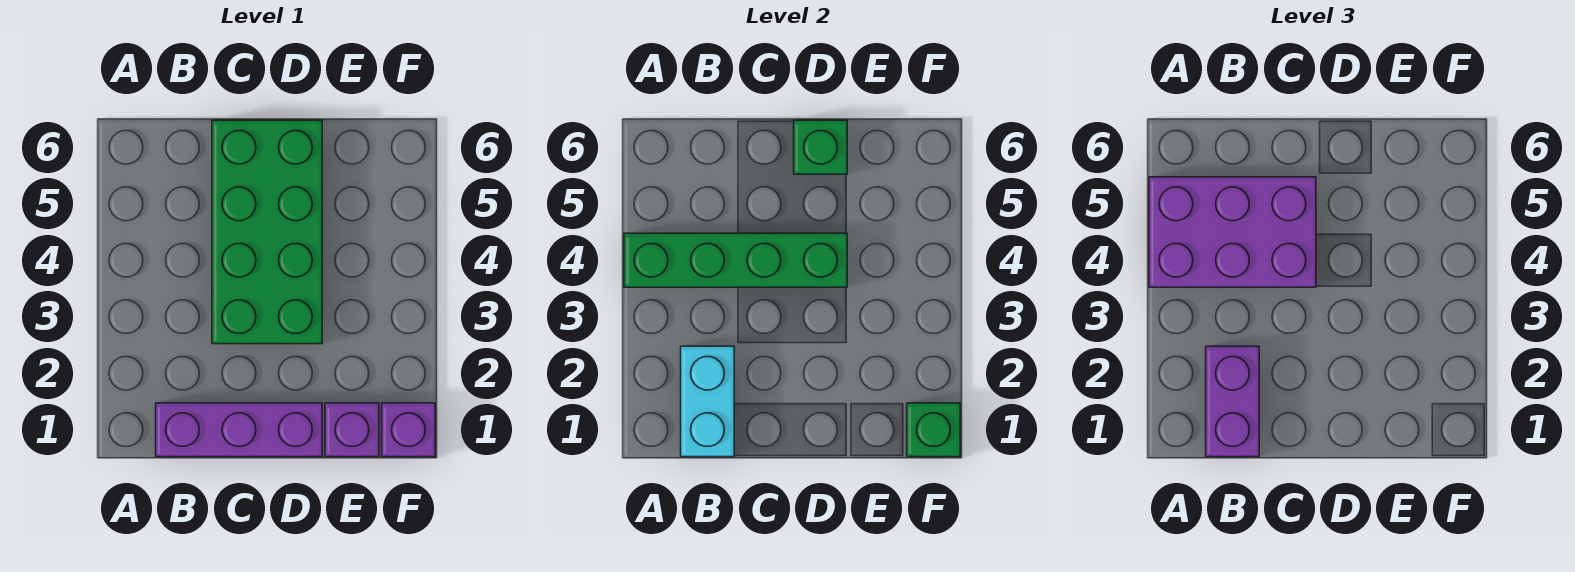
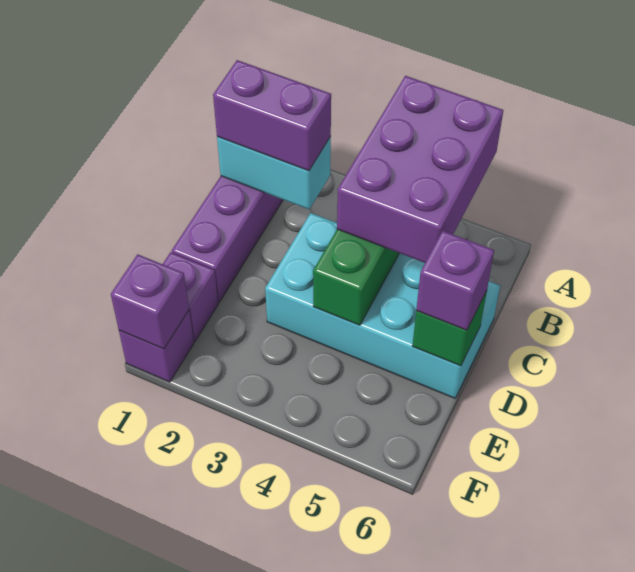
green 2x4 brick [212,120,322,344] -> cyan 2x4 brick [265,213,500,398]
none -> purple 1x1 brick [416,231,494,330]
green 1x1 brick [907,403,960,457] -> purple 1x1 brick [111,254,189,349]

